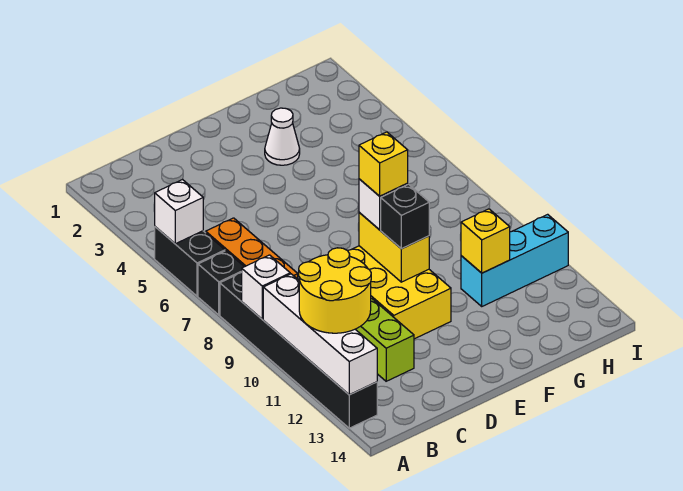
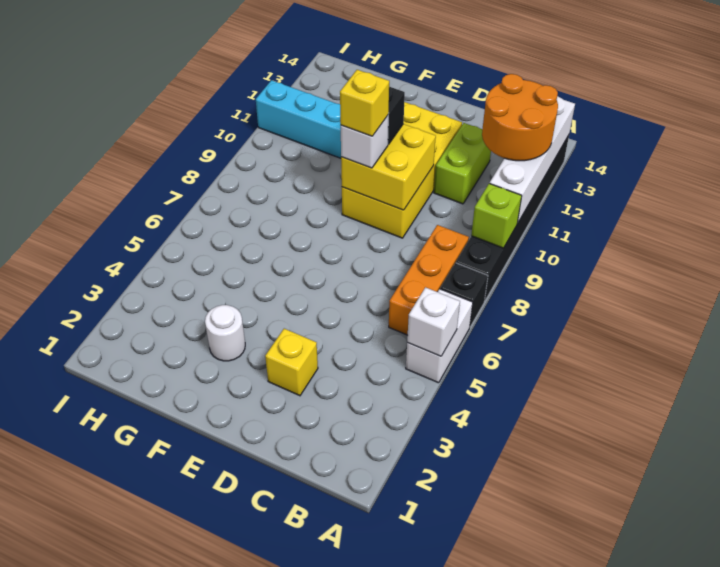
black 1x2 brick [155,227,225,296] -> white 1x2 brick [406,289,473,383]
white 1x1 brick [242,255,290,319] -> lime 1x1 brick [471,183,522,248]
yellow 2x2 round brick [299,248,371,333] -> orange 2x2 round brick [482,74,558,161]
yellow 2x3 brick [348,246,451,339] -> yellow 2x4 brick [342,102,462,238]
yellow 1x2 brick [359,213,429,282] -> yellow 2x2 brick [341,124,436,210]
white 1x1 cone [265,108,300,165] -> white 1x1 round brick [205,305,245,361]
yellow 1x1 brick [461,209,510,273] -> yellow 1x1 brick moved to [265,329,318,396]

